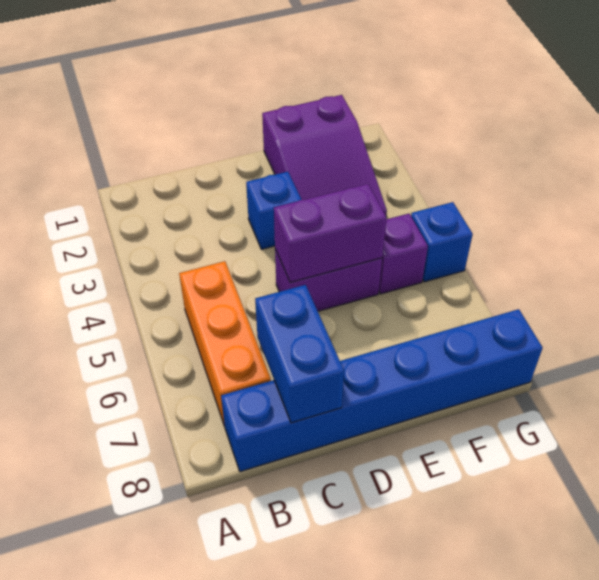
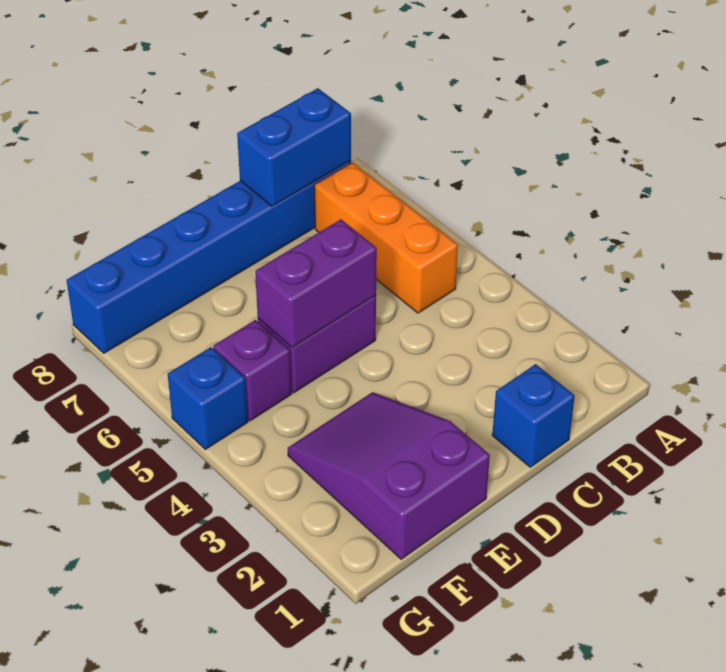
blue 1x2 brick [255,285,344,423] -> blue 1x2 brick turned to [237,88,351,206]
blue 1x1 brick [246,172,302,249] -> blue 1x1 brick moved to [492,364,575,467]

